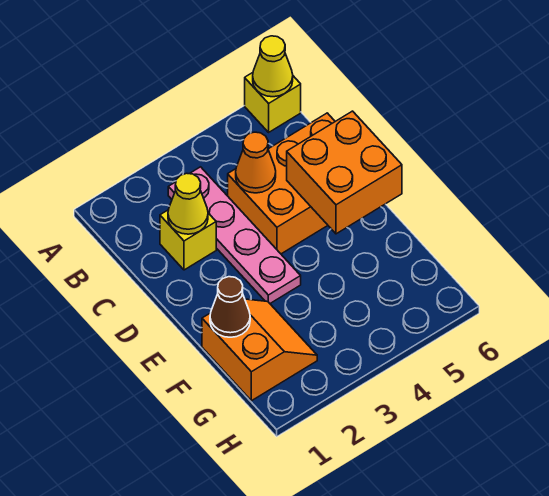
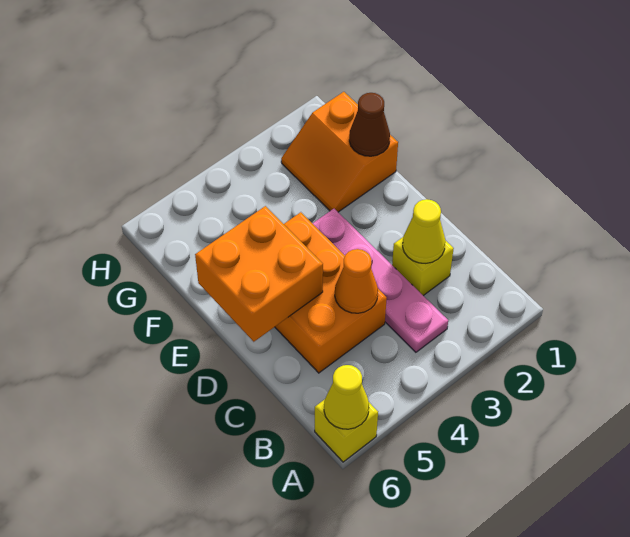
orange 2x3 brick [228,113,335,254] -> orange 2x3 brick turned to [275,212,387,373]

